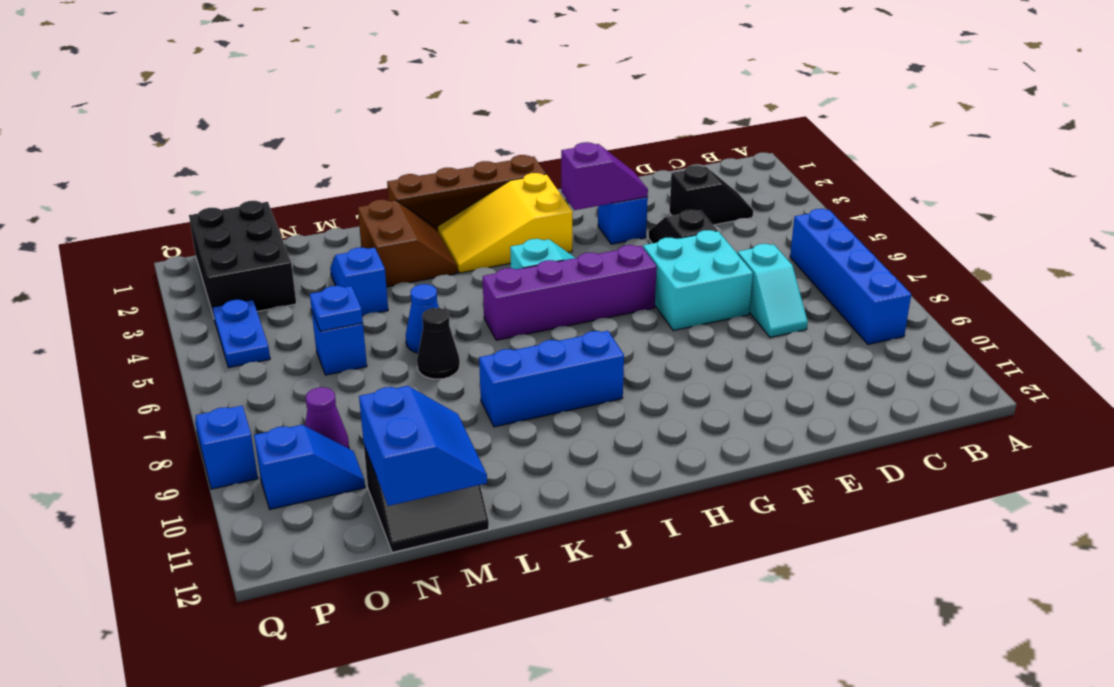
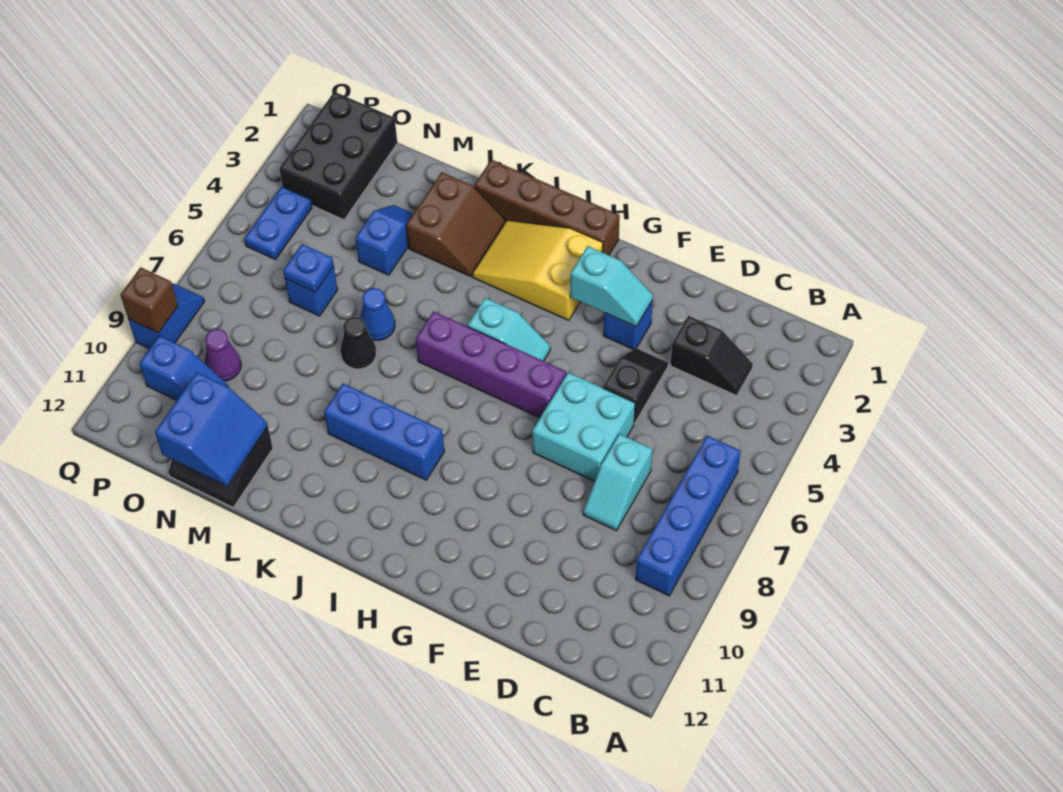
purple 1x2 slope [561,142,648,210] -> cyan 1x2 slope [570,246,653,327]
none -> brown 1x1 brick [121,267,178,333]

